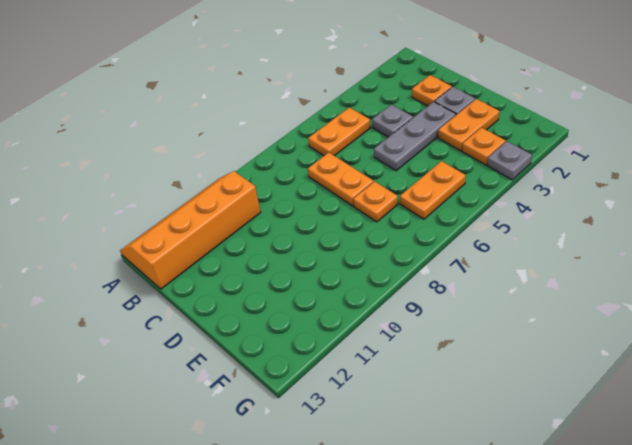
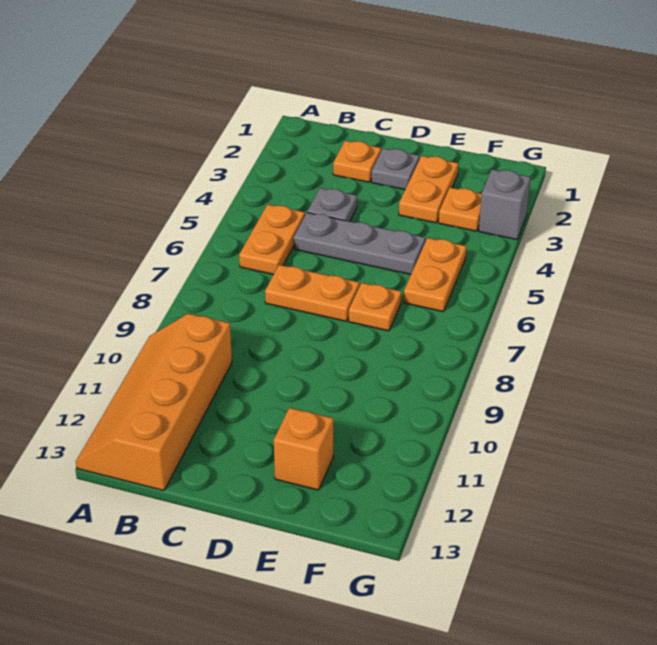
grey 1x3 plate [374,102,456,170] -> grey 1x3 plate turned to [294,213,425,274]
none -> orange 1x1 brick [274,408,333,490]
grey 1x1 plate [487,141,532,180] -> grey 1x1 brick [479,169,531,240]

